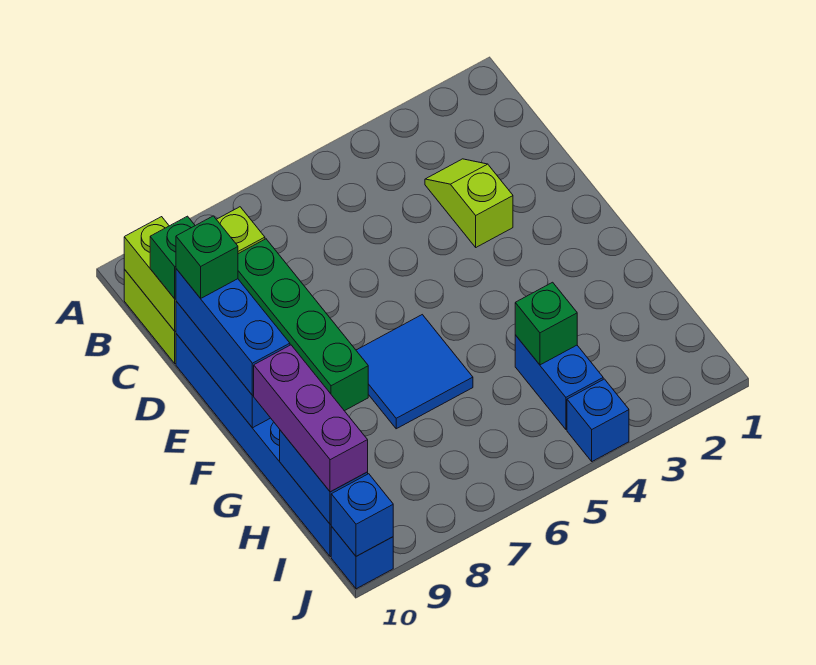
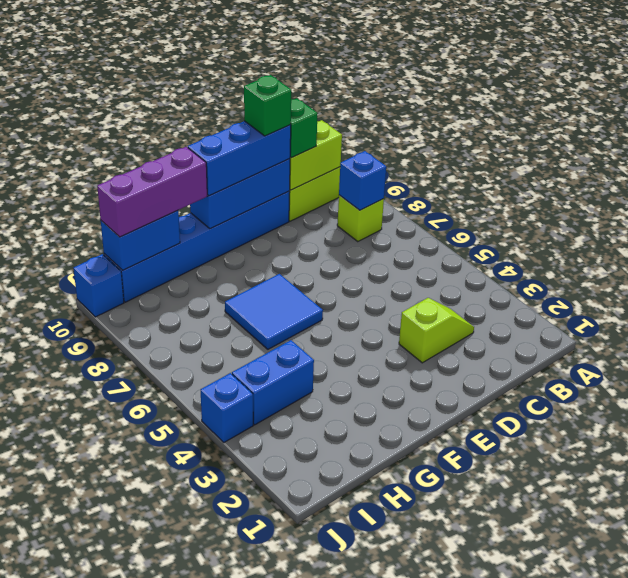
green 1x4 brick [238,239,368,411] -> none
green 1x1 brick [515,282,577,365] -> none
blue 1x1 brick [331,474,393,556] -> blue 1x1 brick moved to [339,151,386,210]

